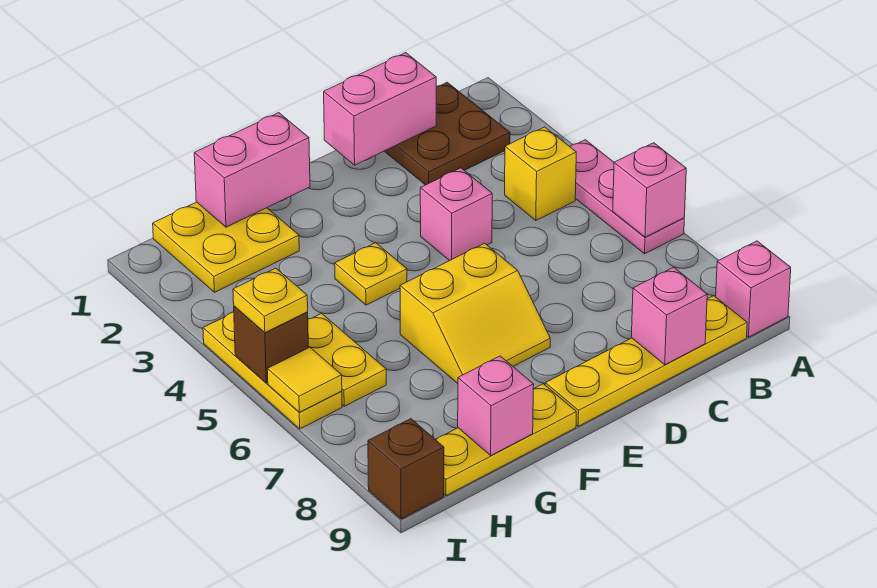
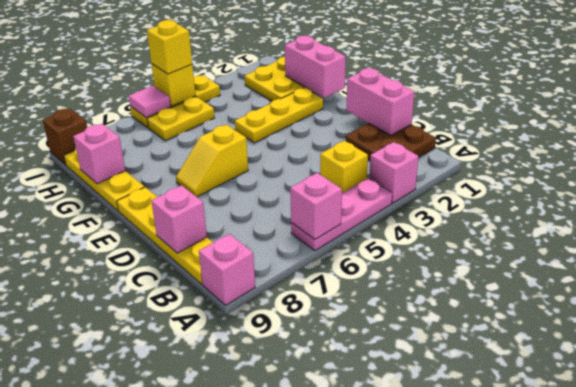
pink 1x1 brick [420,168,492,261] -> pink 1x1 brick moved to [369,142,419,203]
yellow 2x2 slope [400,243,550,384] -> yellow 1x2 slope [176,125,248,197]
yellow 1x1 plate [335,243,407,305] -> yellow 1x3 plate [235,88,323,143]
brown 1x1 brick [234,306,308,383] -> yellow 1x1 brick [151,64,196,106]
yellow 1x1 plate [233,268,308,333] -> yellow 1x1 brick [147,20,192,74]
yellow 1x1 tile [267,347,342,412] -> pink 1x1 tile [129,86,171,117]

